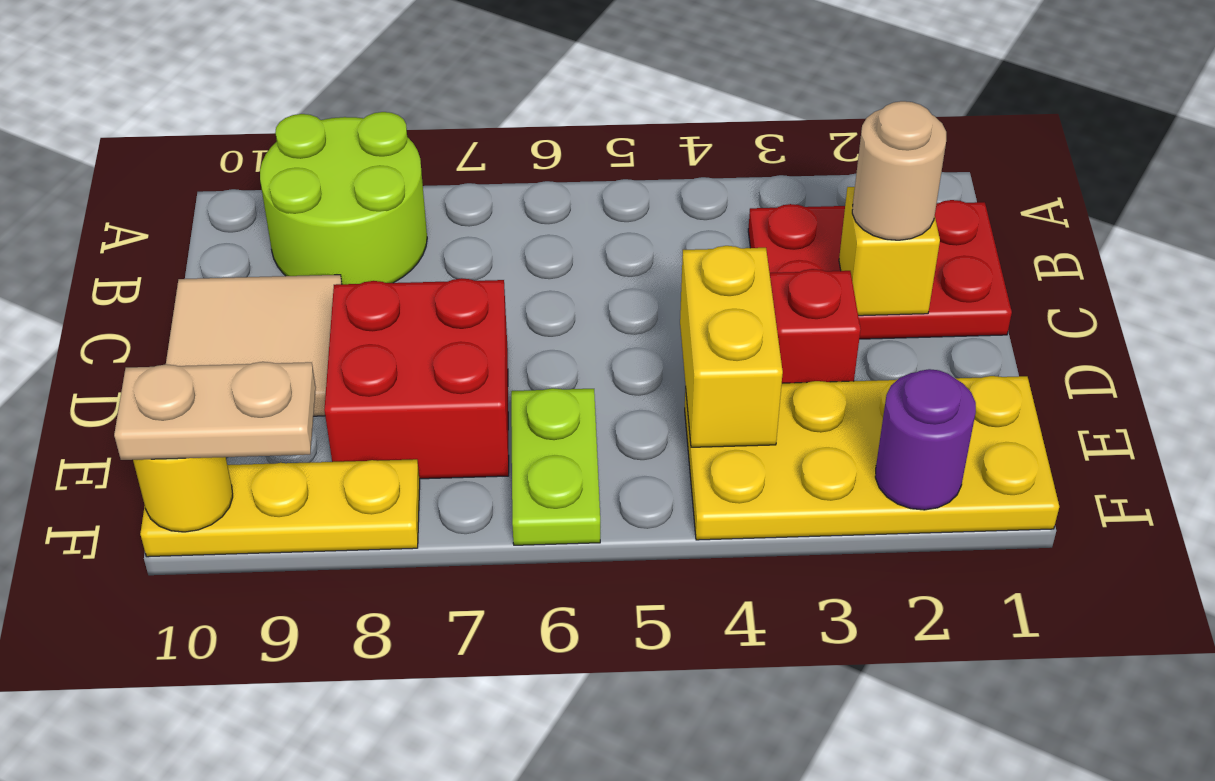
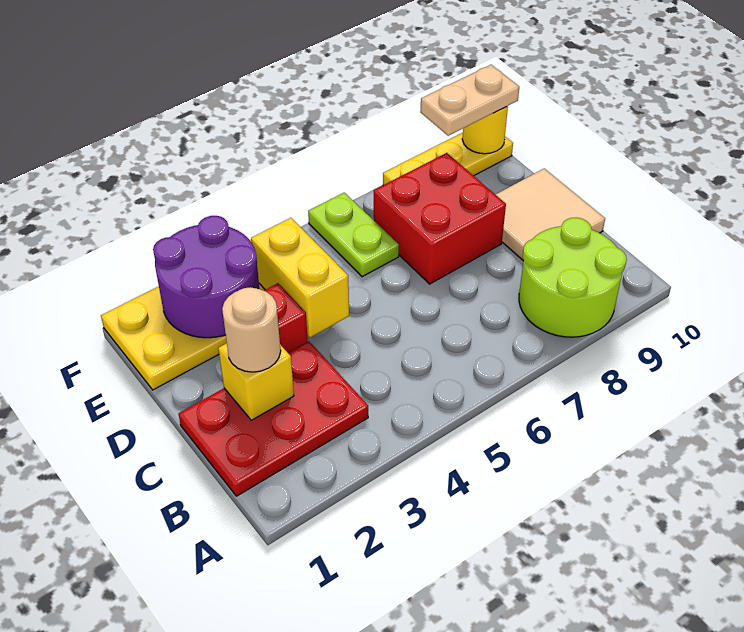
purple 1x1 round brick [875,369,976,510] -> purple 2x2 round brick [153,216,259,338]

